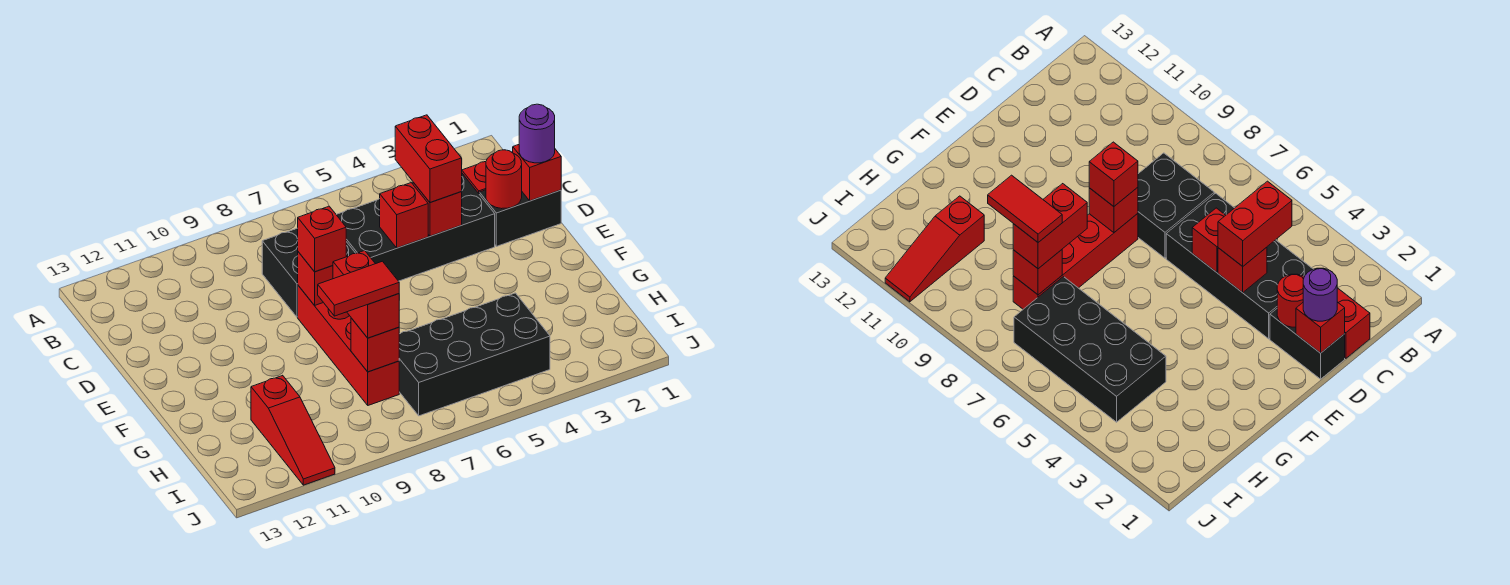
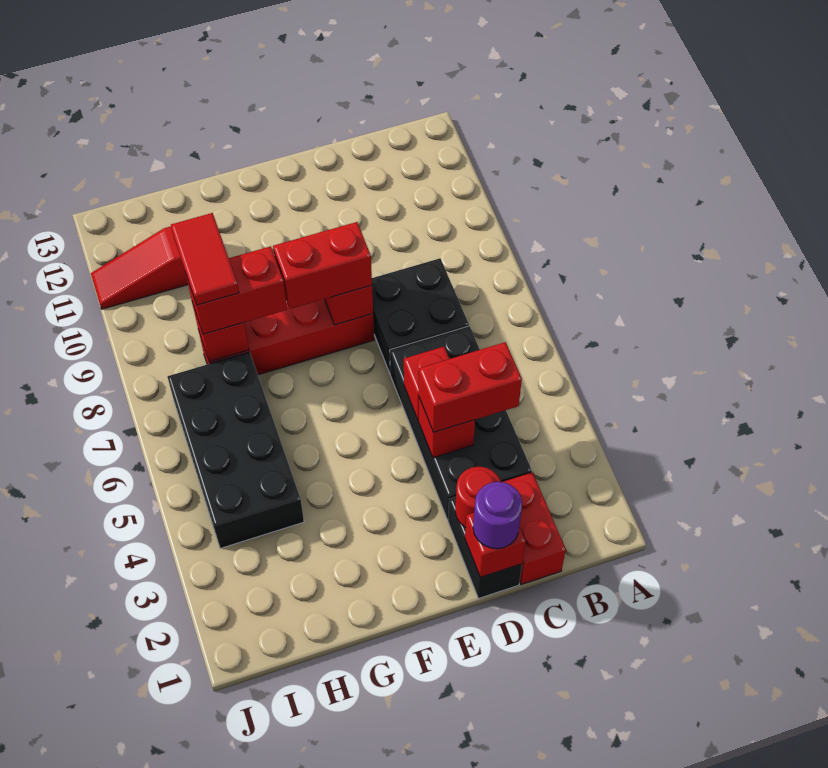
red 1x1 brick [298,206,346,272] -> red 1x2 brick [273,222,372,309]

